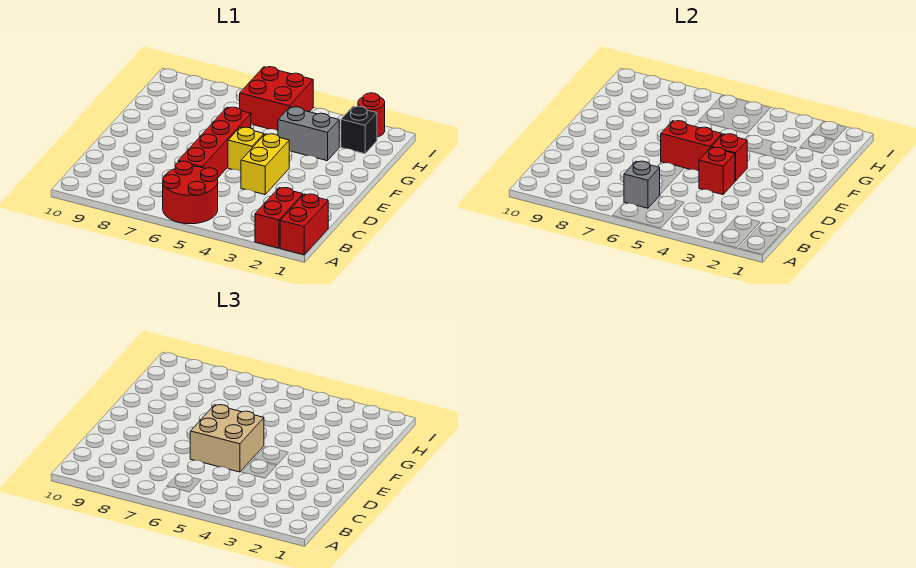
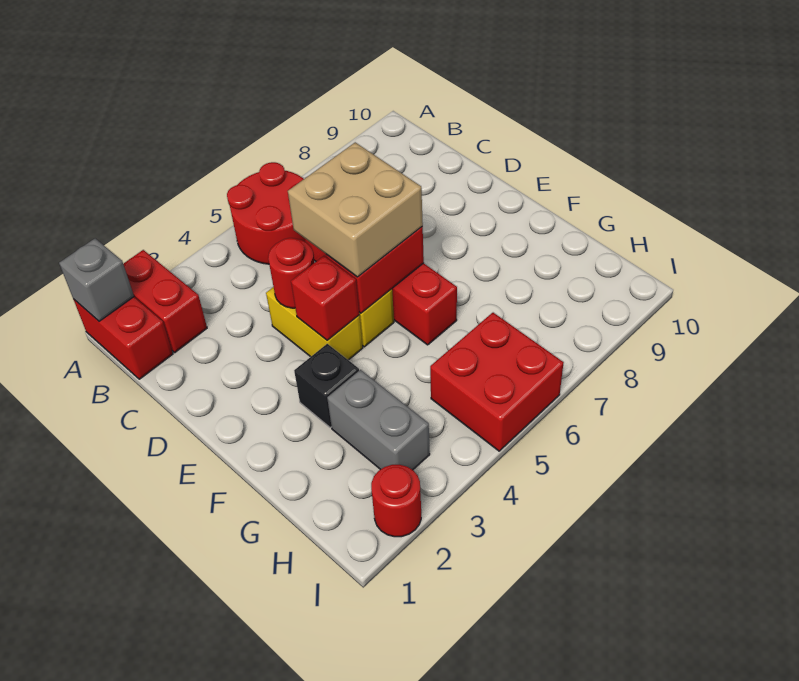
grey 1x1 brick [624,161,660,208] -> grey 1x1 brick moved to [59,238,134,321]
red 1x1 brick [699,147,735,195] -> red 1x1 round brick [268,238,315,308]
grey 1x2 brick [278,107,339,161] -> grey 1x2 brick turned to [327,370,430,470]
black 1x1 brick [341,106,377,154] -> black 1x1 brick moved to [294,344,359,427]

